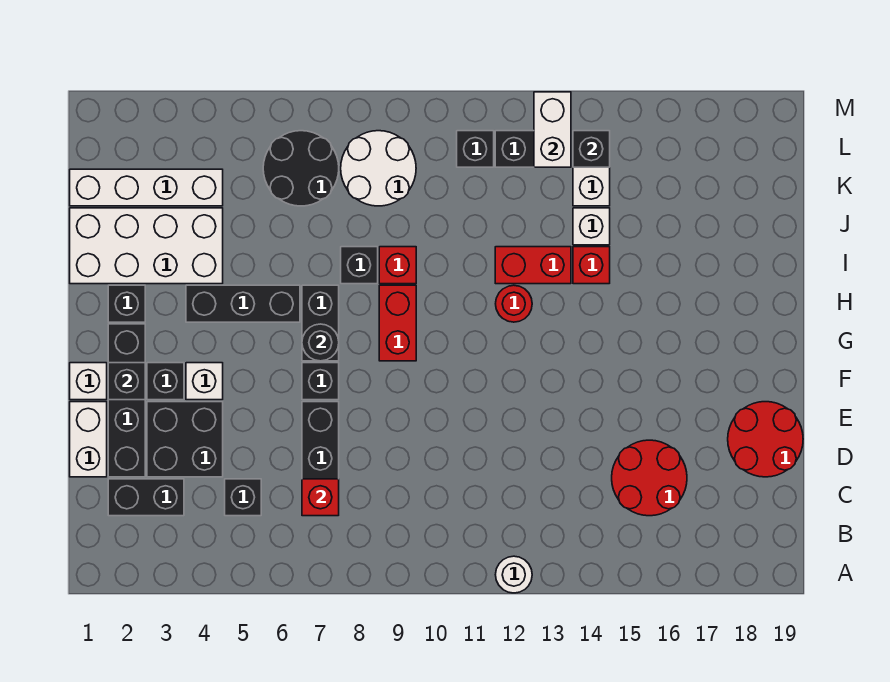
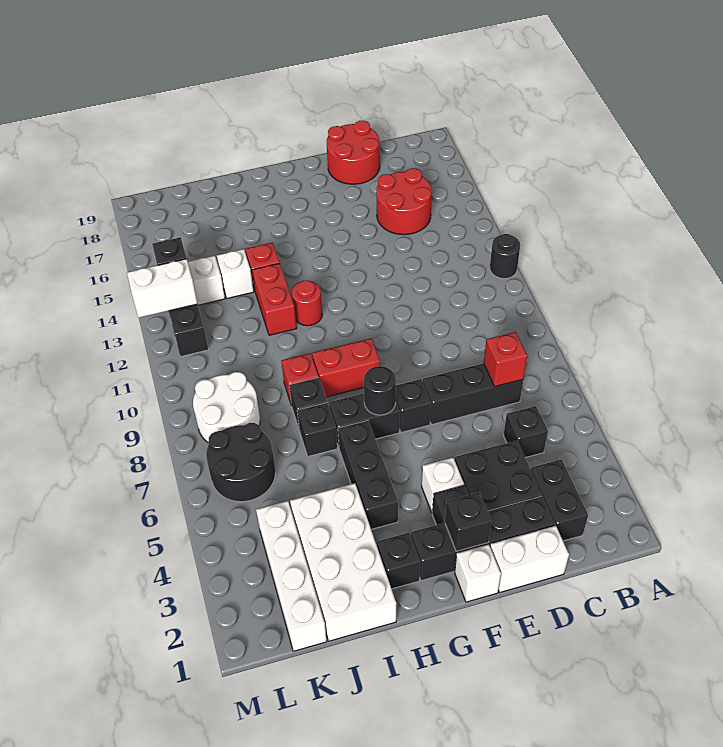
white 1x1 round brick [495,556,532,593] -> black 1x1 round brick [490,234,520,279]
black 1x1 brick [457,131,494,167] -> black 1x1 brick moved to [297,403,337,456]

